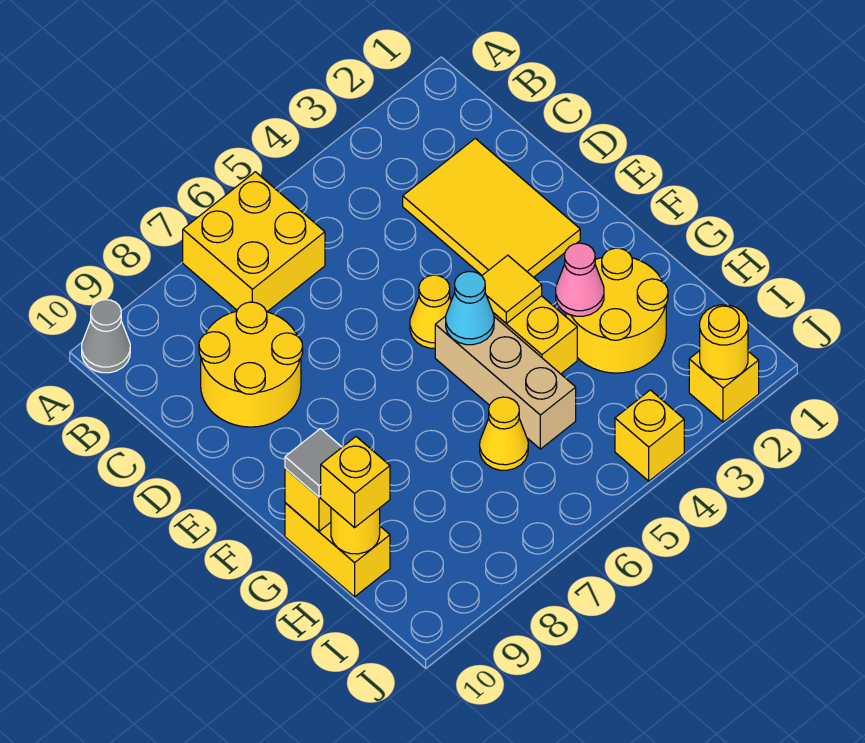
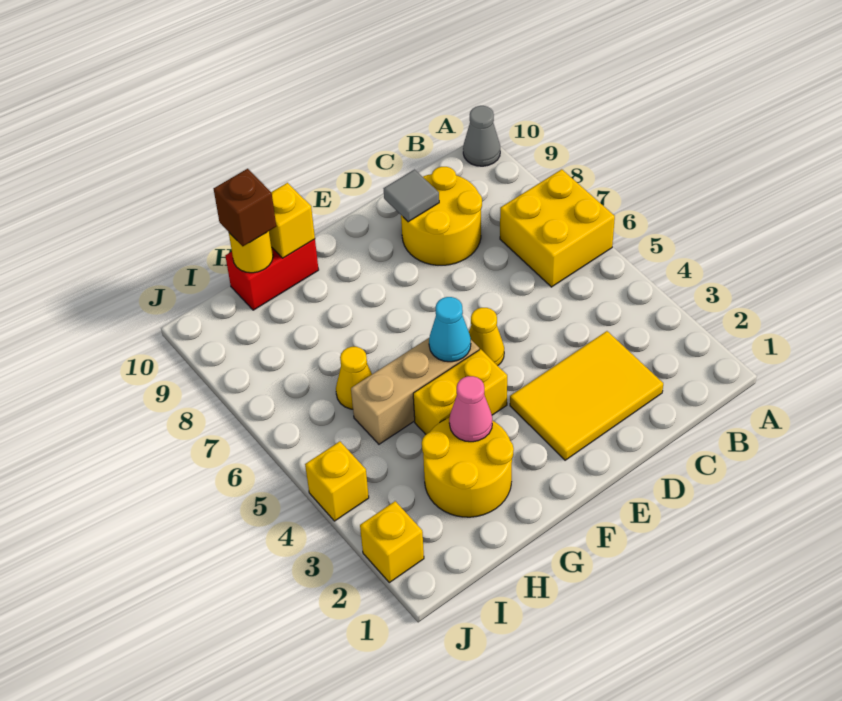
yellow 1x1 tile [482,255,542,323] -> none
yellow 1x2 brick [285,503,390,597] -> red 1x2 brick [225,239,319,310]
grey 1x1 tile [285,429,342,497] -> grey 1x1 tile moved to [384,170,439,222]
yellow 1x1 brick [321,437,390,528] -> brown 1x1 brick [214,169,276,246]
yellow 1x1 round brick [700,305,748,379] -> none

